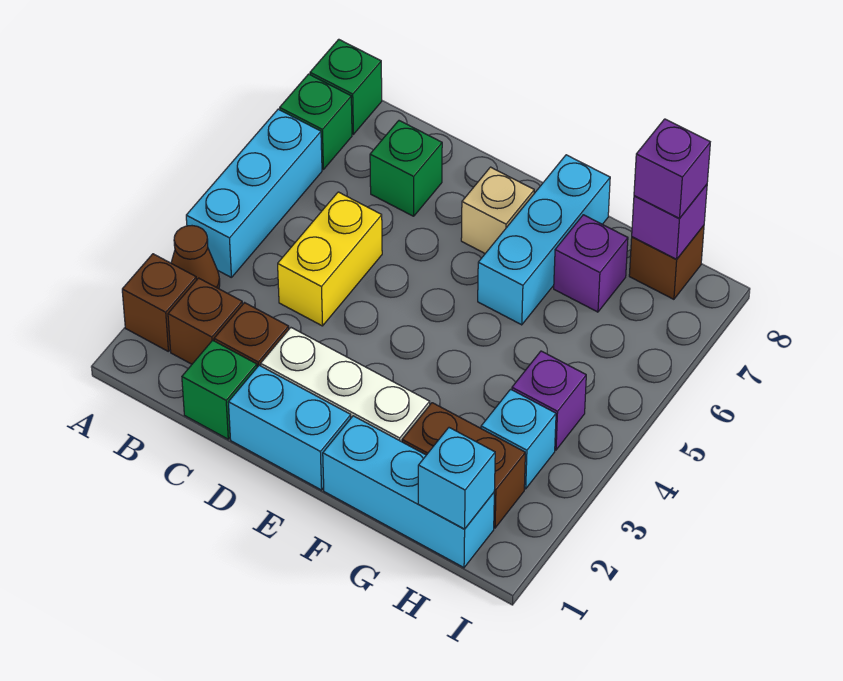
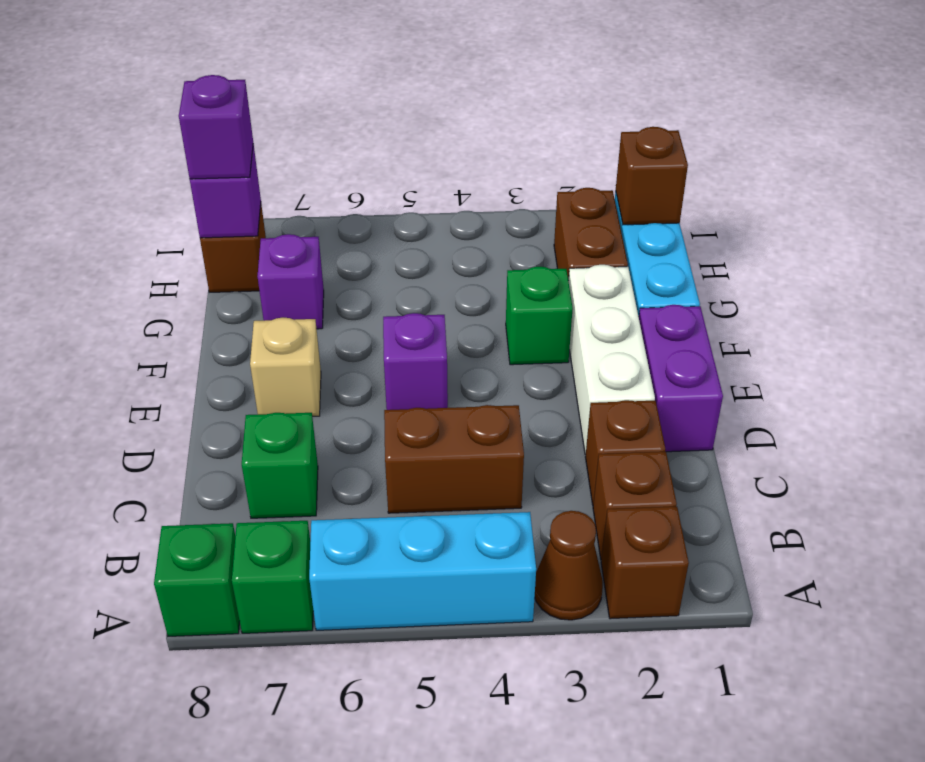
green 1x1 brick [182,340,257,439] -> green 1x1 brick moved to [506,267,573,365]
yellow 1x2 brick [278,192,382,326] -> brown 1x2 brick [384,405,524,513]
cyan 1x2 brick [228,365,351,490] -> purple 1x2 brick [639,305,723,452]
cyan 1x3 brick [478,155,610,325] -> none
cyan 1x1 brick [418,428,495,529] -> brown 1x1 brick [616,127,688,225]
cyan 1x1 brick [481,389,556,489] -> none
purple 1x1 brick [512,351,586,450] -> purple 1x1 brick moved to [383,313,448,410]

